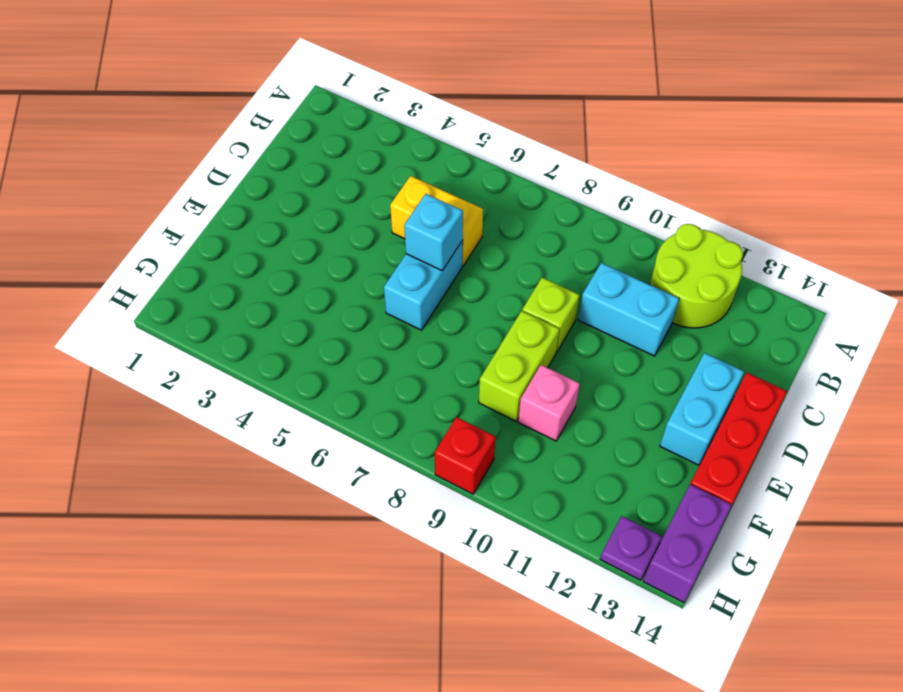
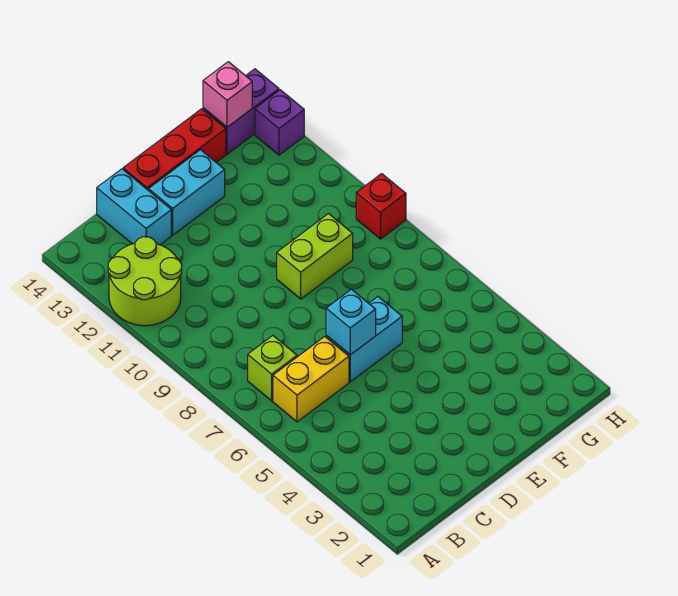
yellow 1x2 brick [390,176,483,266] -> yellow 1x2 brick turned to [273,337,349,422]
cyan 1x2 brick [578,263,679,356] -> cyan 1x2 brick moved to [97,169,171,245]
lime 1x1 brick [522,277,580,352] -> lime 1x1 brick moved to [248,336,297,401]
pink 1x1 brick [518,365,580,441] -> pink 1x1 brick moved to [203,62,252,127]
purple 1x1 plate [600,516,662,580] -> purple 1x1 brick [255,90,304,155]

